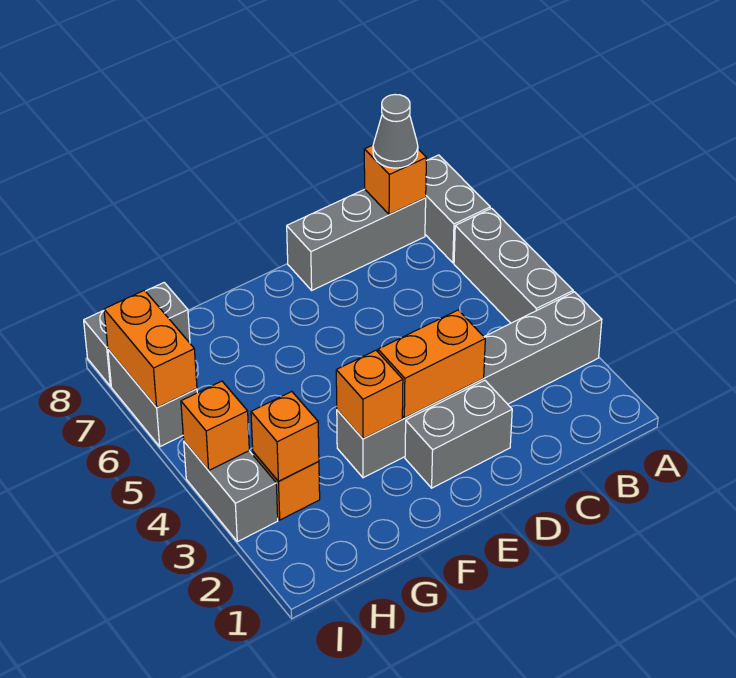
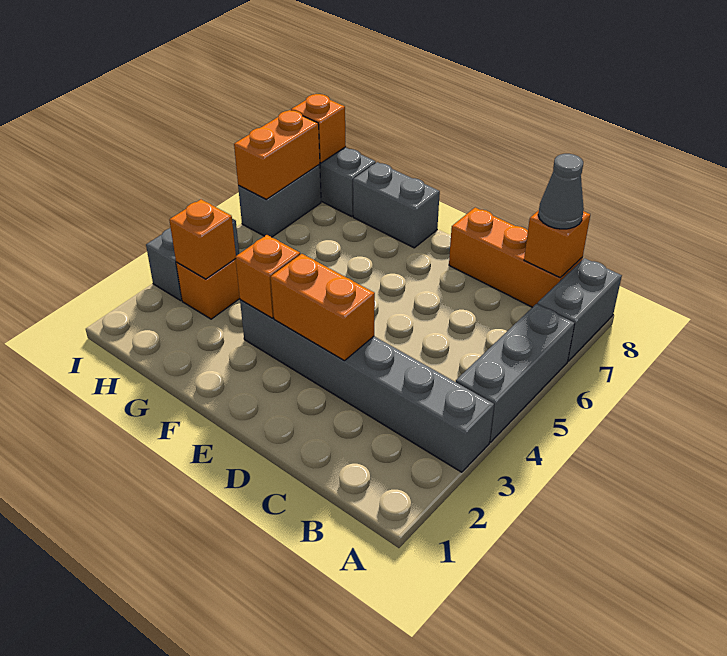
grey 1x3 brick [287,189,426,290] -> orange 1x3 brick [449,208,582,307]
grey 1x2 brick [405,380,512,488] -> grey 1x2 brick moved to [353,162,440,248]
orange 1x1 brick [181,381,249,471] -> orange 1x1 brick moved to [291,94,346,163]

